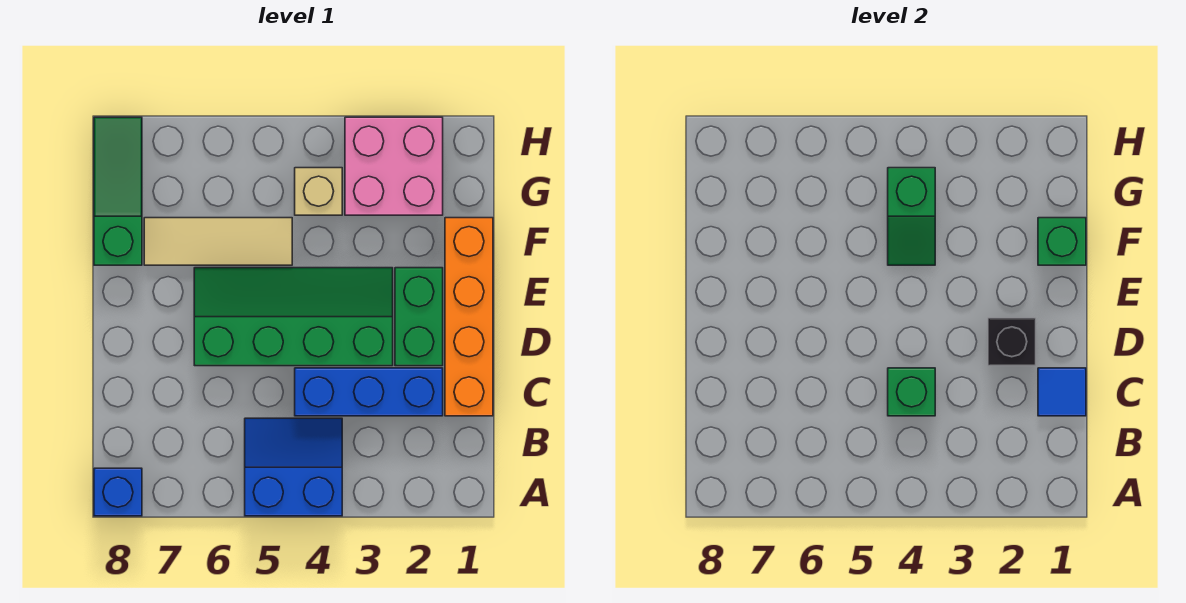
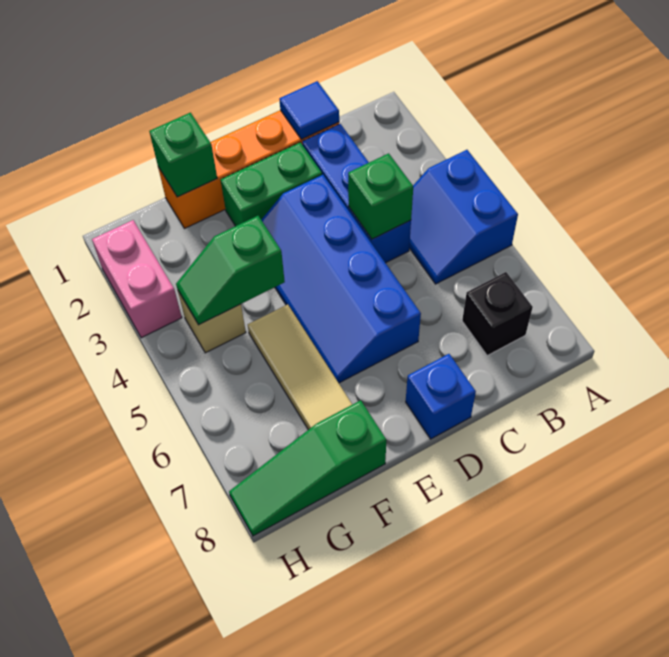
blue 1x1 brick [94,468,142,516] -> blue 1x1 brick moved to [406,354,476,439]
black 1x1 brick [988,318,1036,366] -> black 1x1 brick moved to [462,272,533,356]
green 2x4 slope [194,268,393,366] -> blue 2x4 slope [262,175,421,383]
green 1x2 slope [888,168,935,265] -> green 1x2 slope turned to [176,216,285,325]
pink 2x2 brick [345,117,443,215] -> pink 1x2 brick [92,220,182,338]

